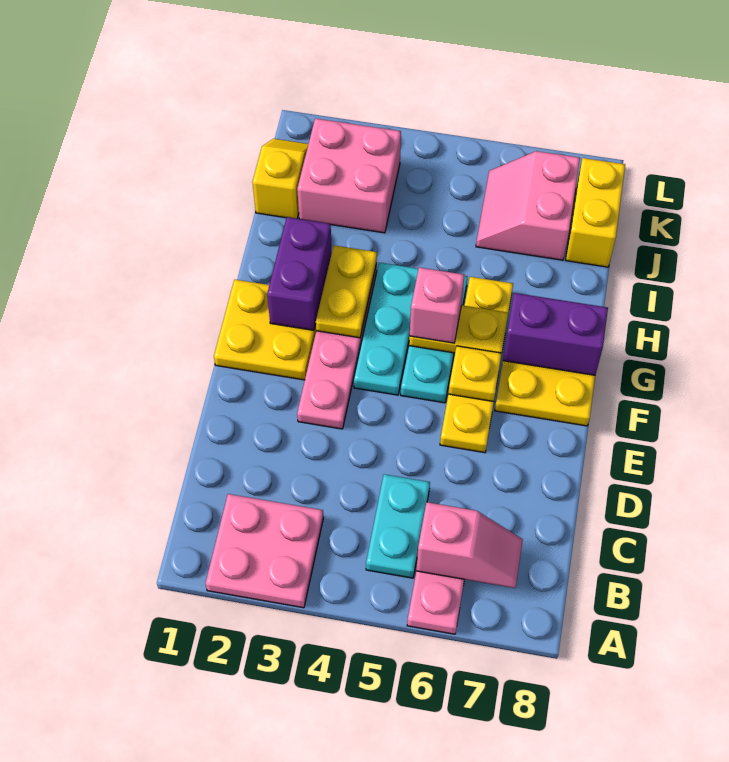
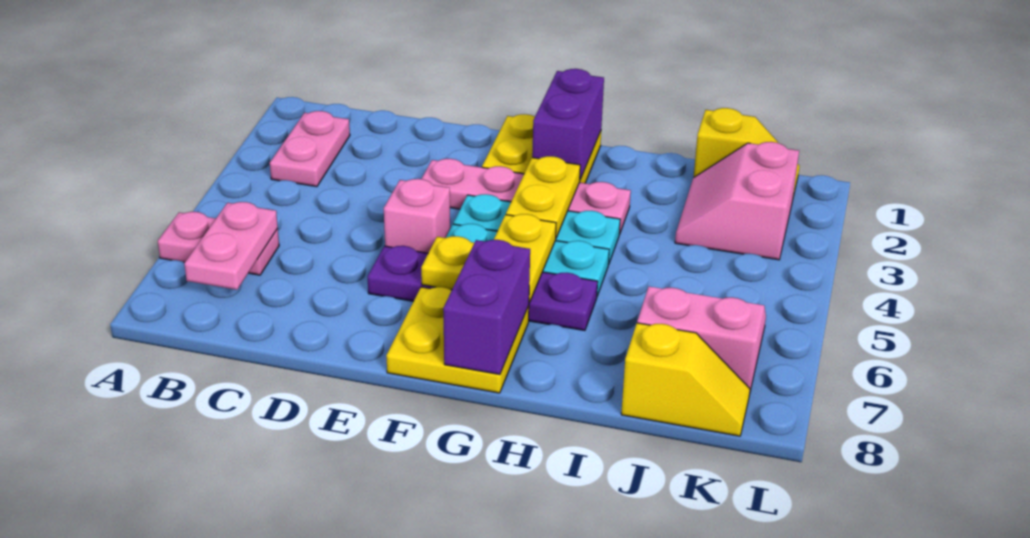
pink 2x2 plate [205,494,324,608] -> pink 1x2 plate [270,111,350,187]
cyan 1x2 plate [366,474,430,578] -> none
pink 1x2 slope [416,502,523,588] -> pink 1x2 plate [184,202,278,290]
yellow 1x4 plate [440,277,513,453] -> purple 1x4 plate [368,246,598,331]
purple 1x2 brick [267,217,332,330] -> purple 1x2 brick turned to [532,69,604,180]
yellow 1x2 plate [316,245,377,338] -> yellow 1x2 plate turned to [506,156,580,237]
pink 1x1 brick [410,267,465,343] -> pink 1x1 brick moved to [384,179,450,253]
pink 2x2 brick [297,118,401,233] -> pink 2x2 slope [675,142,799,260]
yellow 1x2 brick [566,158,625,267] -> yellow 1x2 slope [621,323,750,436]

